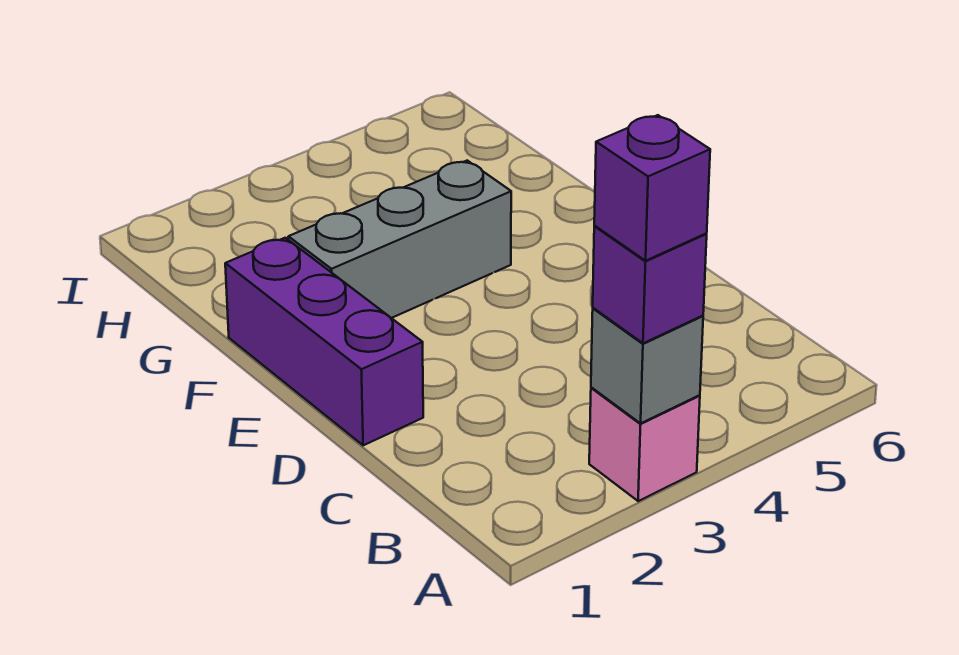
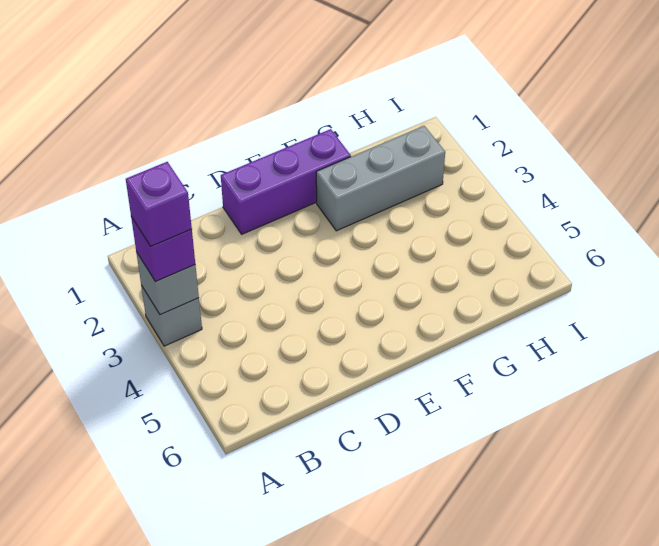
pink 1x1 brick [589,387,700,501] -> grey 1x1 brick [141,285,202,346]
grey 1x3 brick [288,161,511,318] -> grey 1x3 brick turned to [316,126,445,231]

